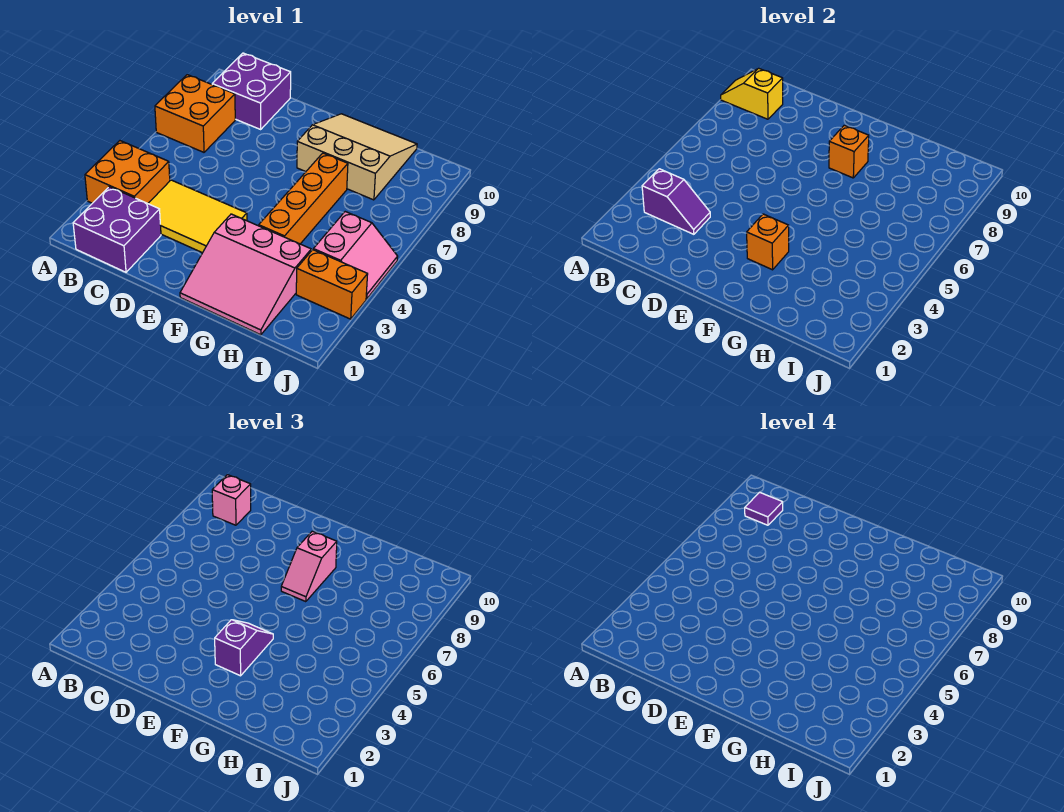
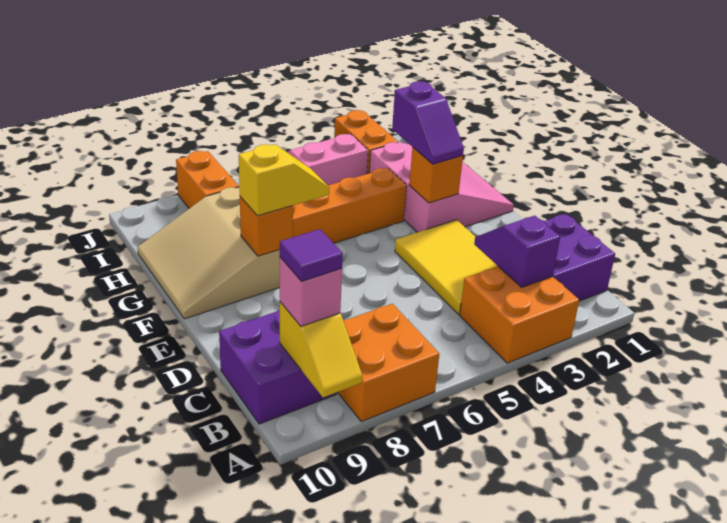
purple 1x2 slope [215,620,273,676] -> purple 1x2 slope turned to [392,81,464,164]
pink 1x2 slope [281,531,337,602] -> yellow 1x2 slope [239,144,329,216]
none -> orange 1x2 brick [176,151,239,208]

